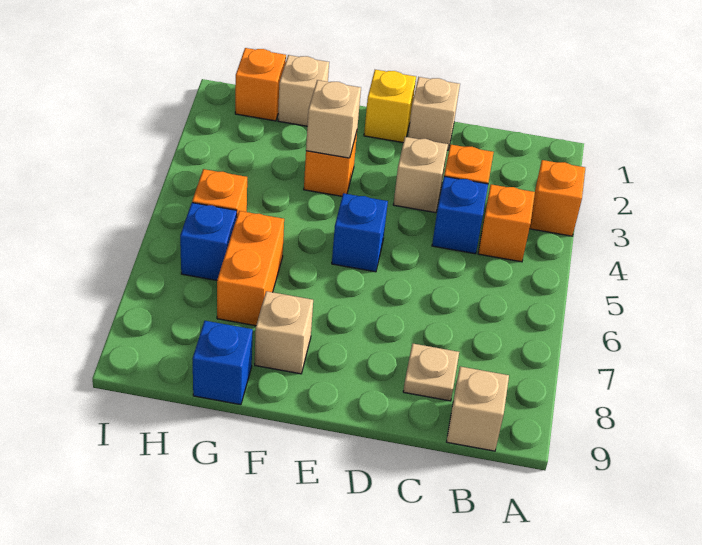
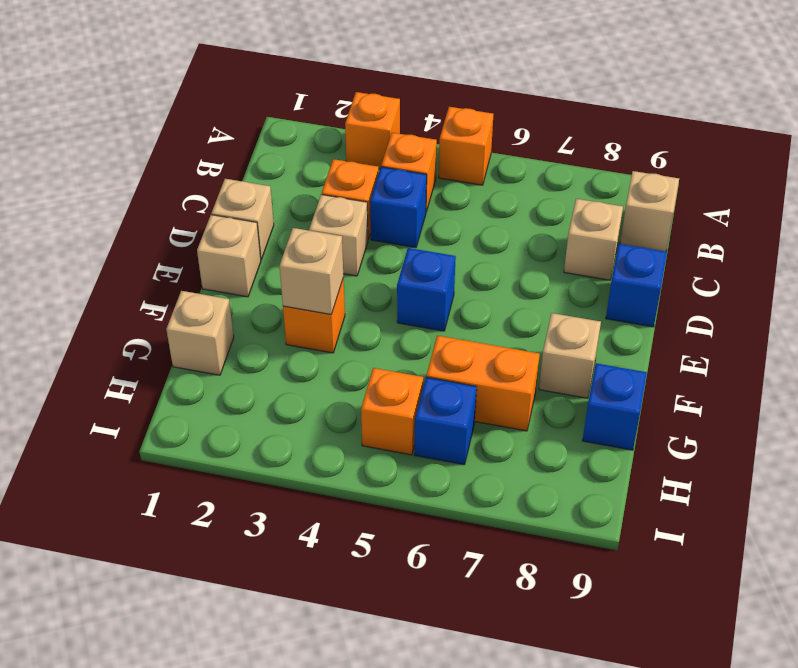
tan 1x1 plate [403,344,459,401] -> tan 1x1 brick [564,199,623,280]
none -> blue 1x1 brick [606,244,667,327]
yellow 1x1 brick [364,70,416,143] -> tan 1x1 brick [197,215,261,297]
orange 1x1 brick [235,48,286,121] -> orange 1x1 brick moved to [439,107,493,185]

